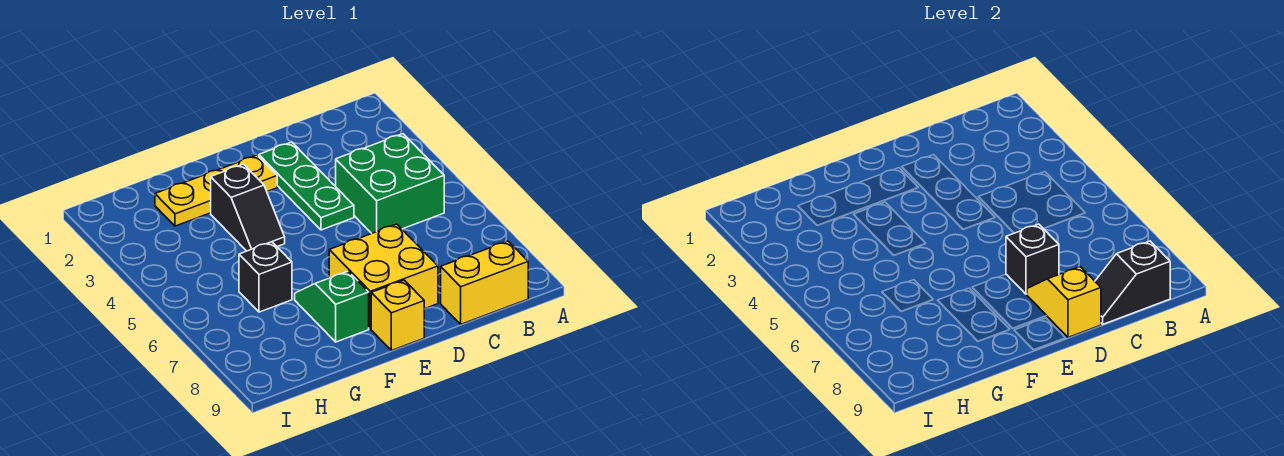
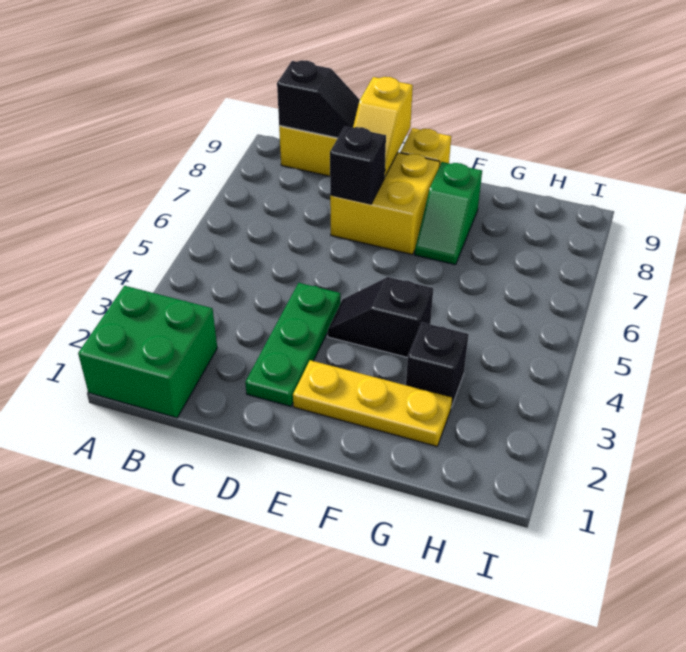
green 2x2 brick [336,134,444,233] -> green 2x2 brick moved to [78,286,217,418]
black 1x2 slope [211,164,285,251] -> black 1x2 slope turned to [328,277,433,358]
black 1x1 brick [239,242,292,312] -> black 1x1 brick moved to [406,322,469,408]

